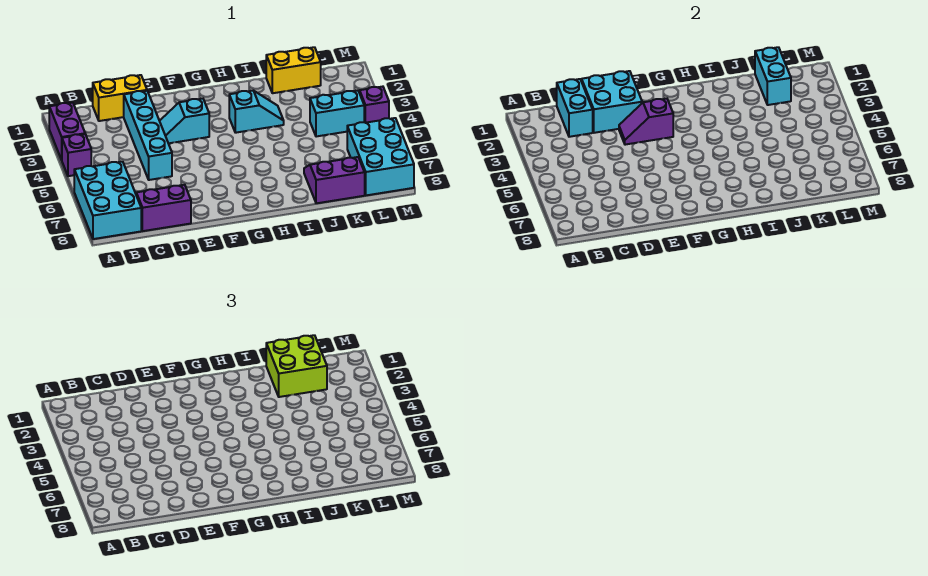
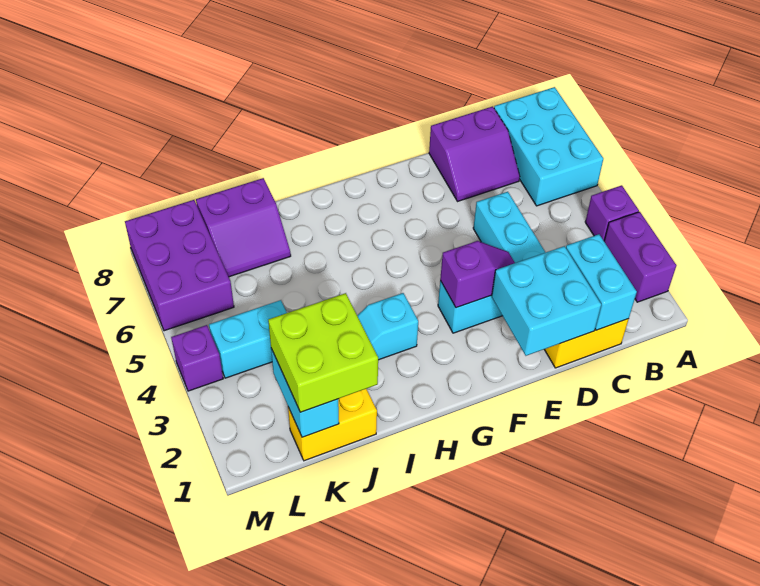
cyan 2x3 brick [347,118,414,195] -> purple 2x3 brick [125,200,234,331]

